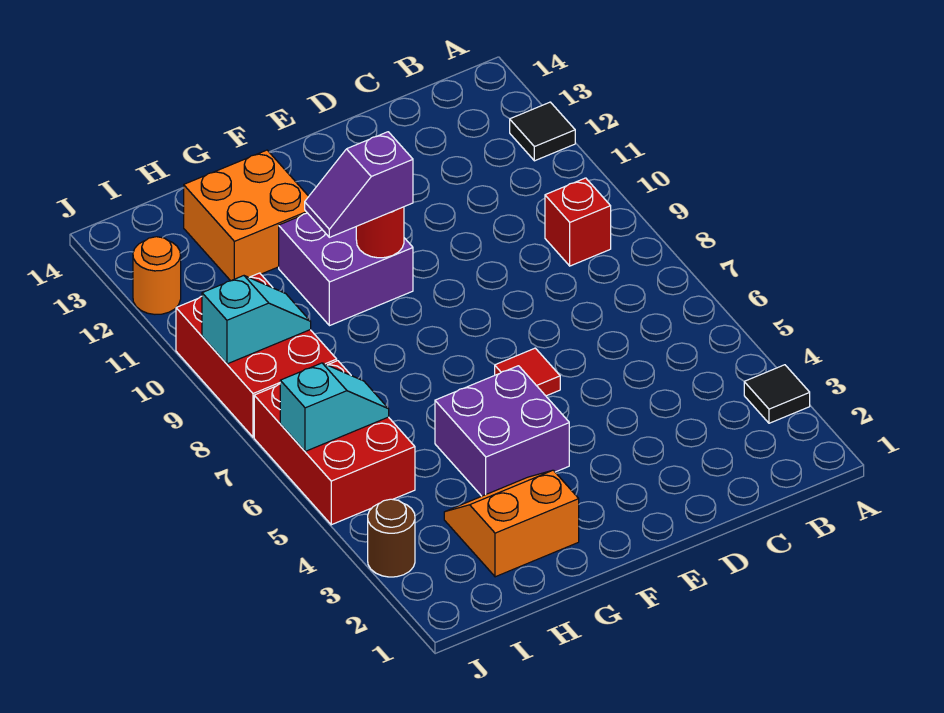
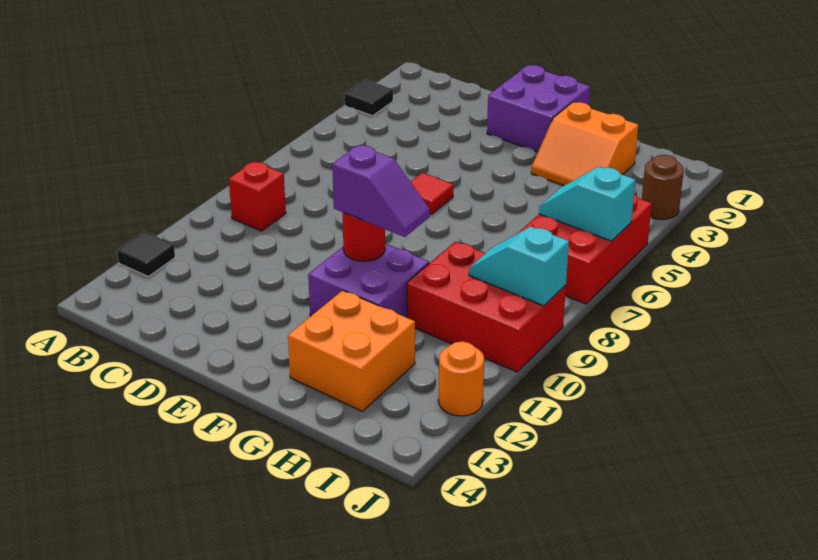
purple 2x2 brick [435,366,569,496] -> purple 2x2 brick moved to [487,65,590,152]
red 2x3 brick [176,273,337,437] -> red 2x3 brick turned to [407,241,566,372]

